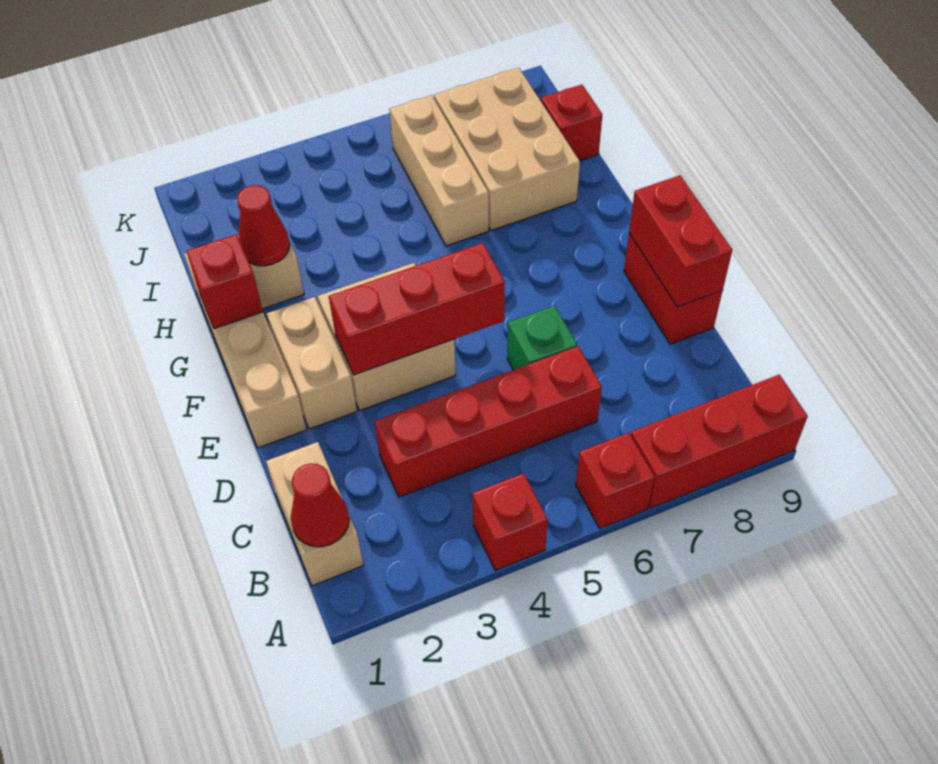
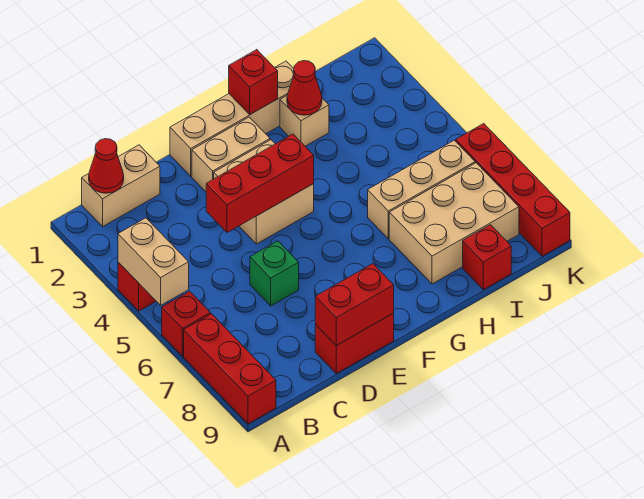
none -> tan 1x2 brick [118,218,189,305]
red 1x4 brick [375,346,602,497] -> red 1x4 brick moved to [456,124,570,256]
red 1x3 brick [329,243,505,375] -> red 1x3 brick turned to [206,134,314,232]

